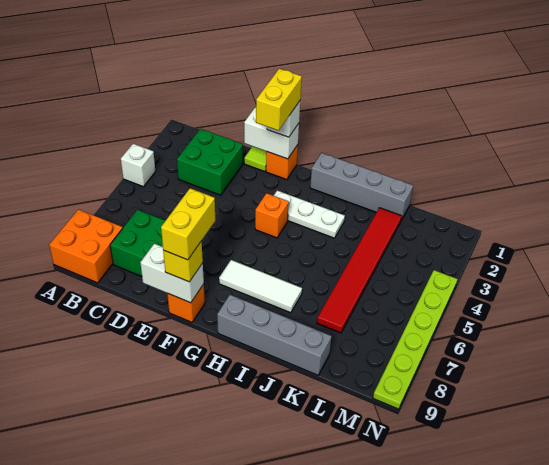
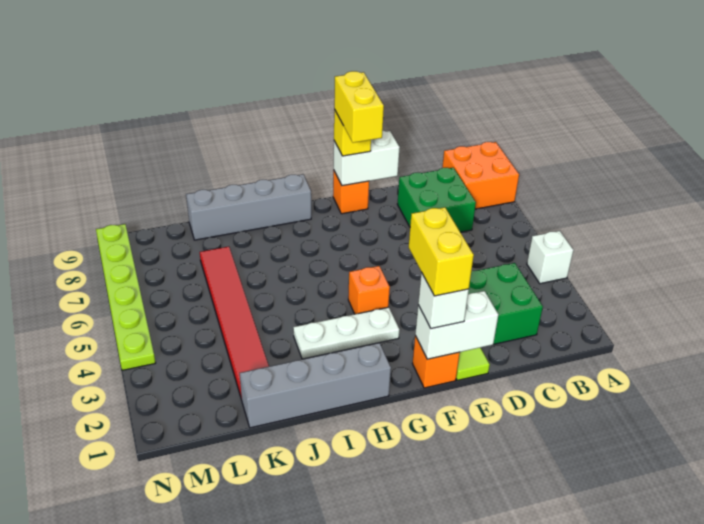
white 1x3 tile [219,260,302,313] -> none

